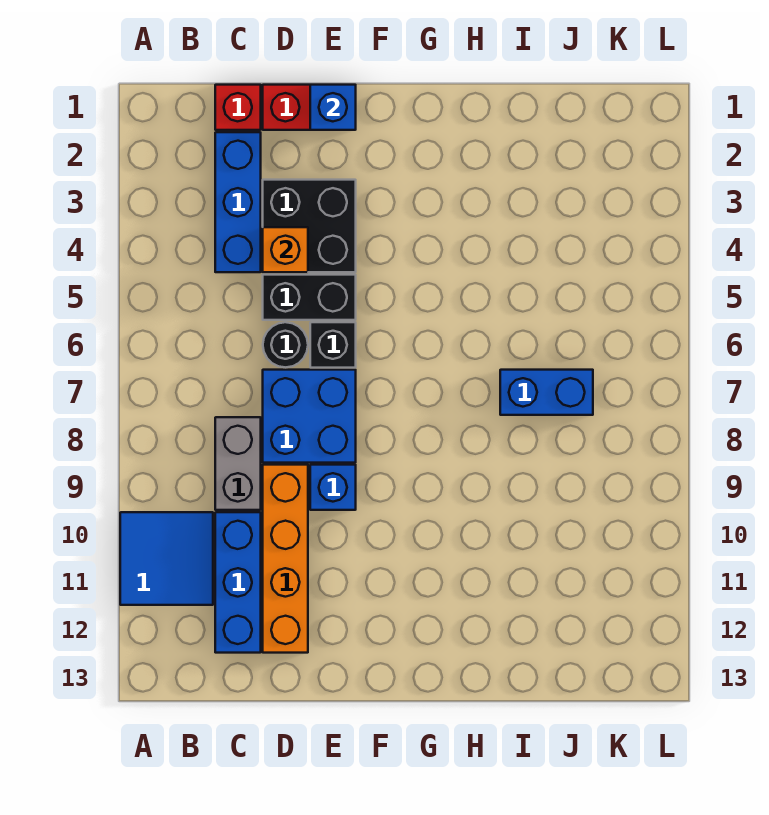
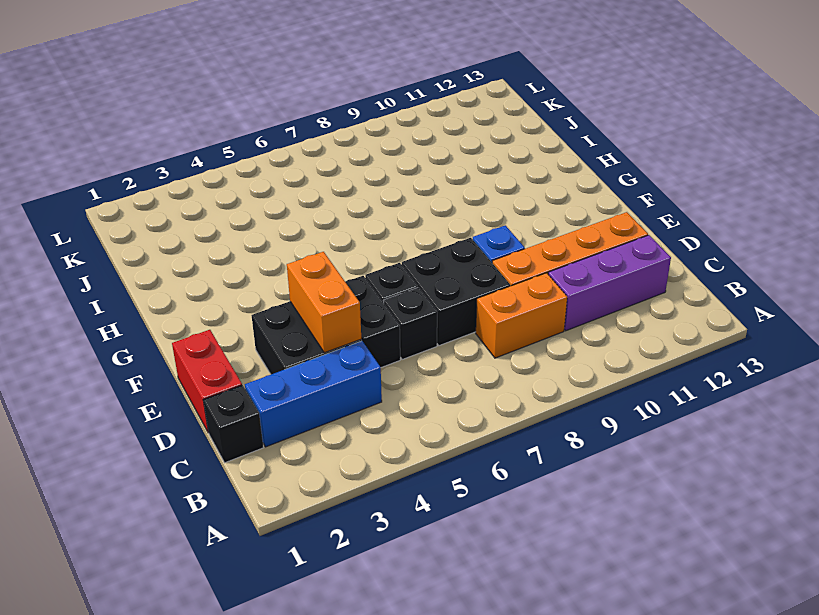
blue 2x2 tile [120,512,213,605] -> none
red 1x1 brick [215,85,261,130] -> black 1x1 brick [203,385,263,463]
grey 1x2 brick [215,417,261,510] -> orange 1x2 brick [476,273,567,358]
blue 1x3 brick [215,512,261,653] -> purple 1x3 brick [548,235,671,331]
orange 1x1 brick [263,227,308,272] -> orange 1x2 brick [287,252,361,353]
black 1x1 round brick [263,322,308,367] -> black 1x1 brick [383,287,437,360]
blue 2x2 brick [263,370,356,463] -> black 2x2 brick [402,238,510,346]
blue 1x1 brick [310,85,356,130] -> none
blue 1x2 brick [500,370,593,415] -> none

